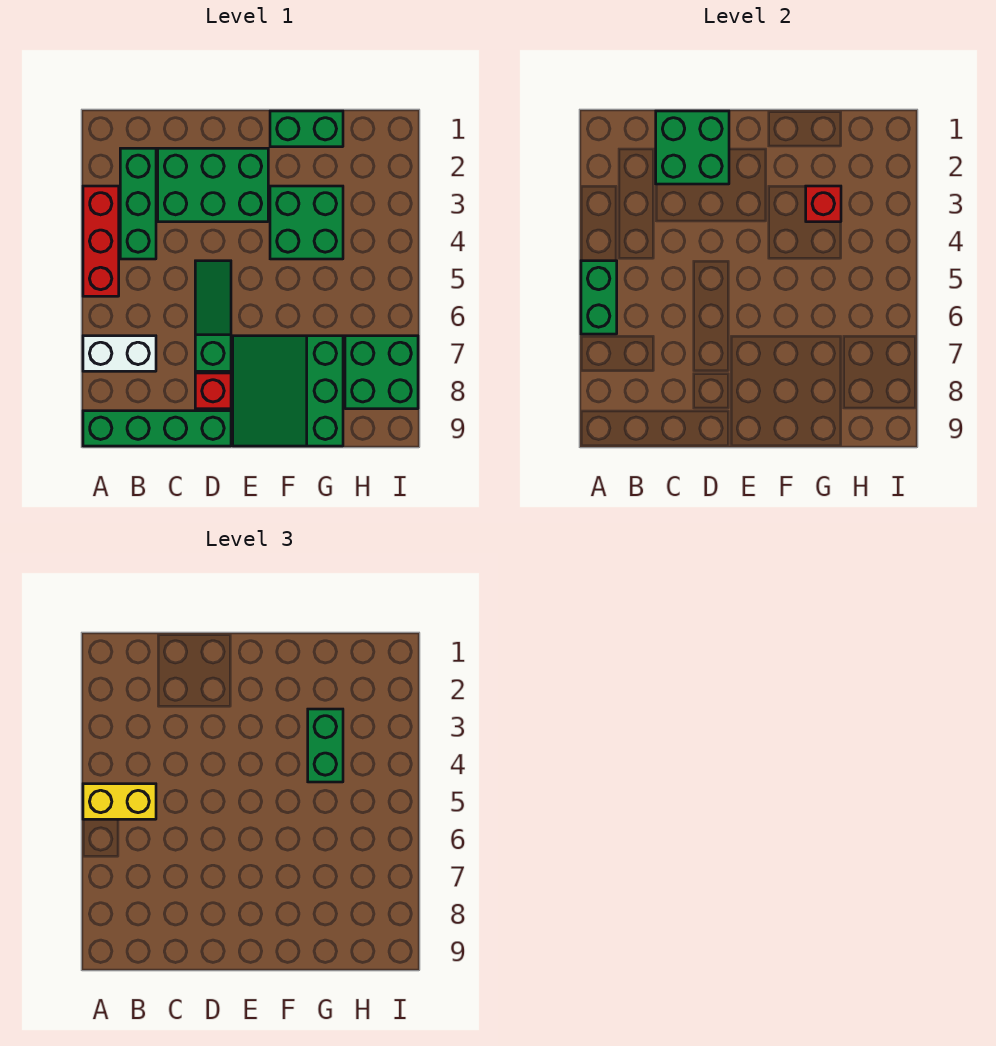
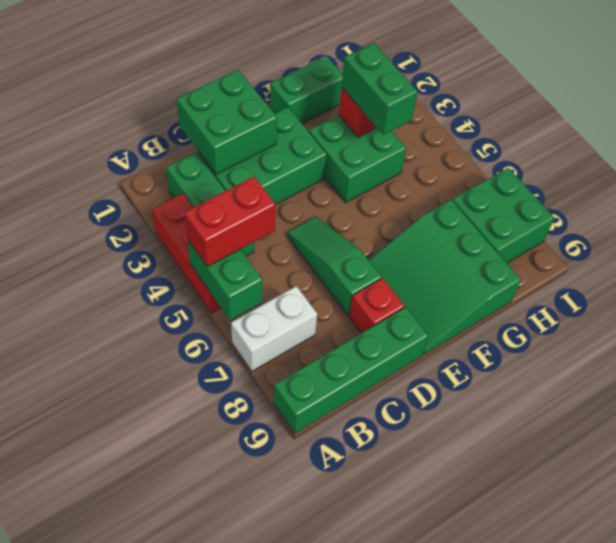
yellow 1x2 brick [83,784,156,819] -> red 1x2 brick [184,177,275,267]

